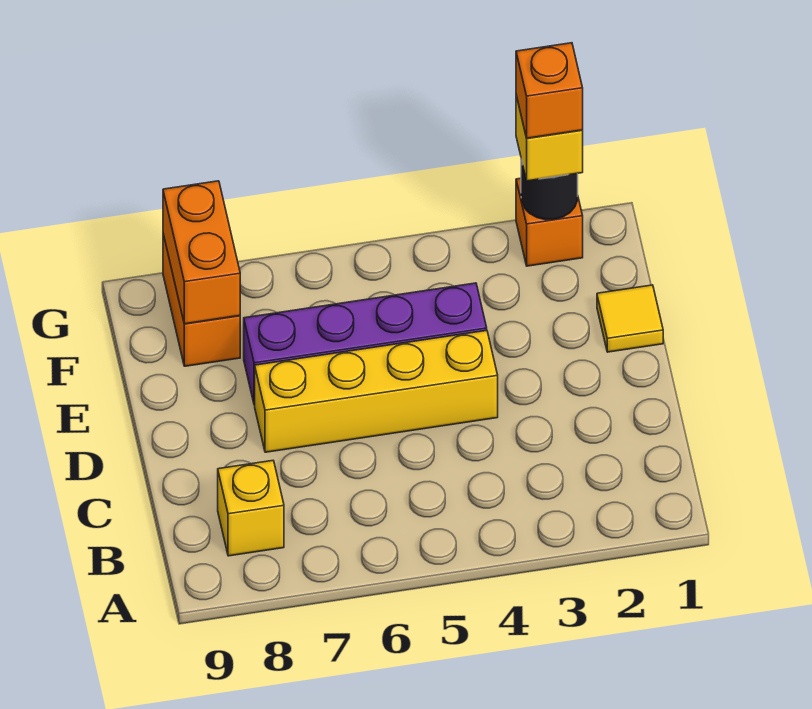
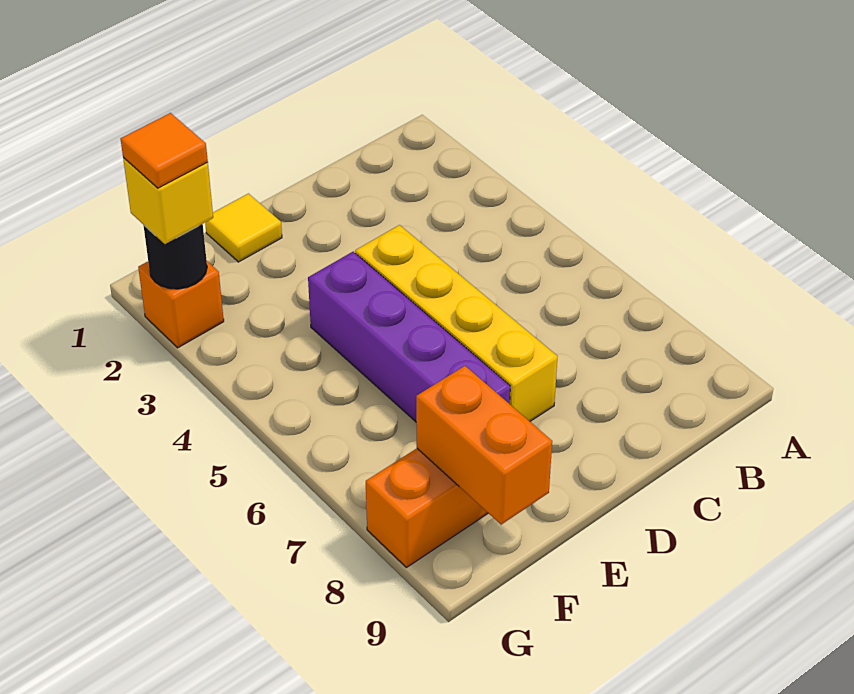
yellow 1x1 brick [218,461,284,556] -> none
orange 1x2 brick [163,181,240,324] -> orange 1x2 brick turned to [416,366,552,525]
orange 1x1 brick [516,43,583,138] -> orange 1x1 tile [121,113,208,188]

